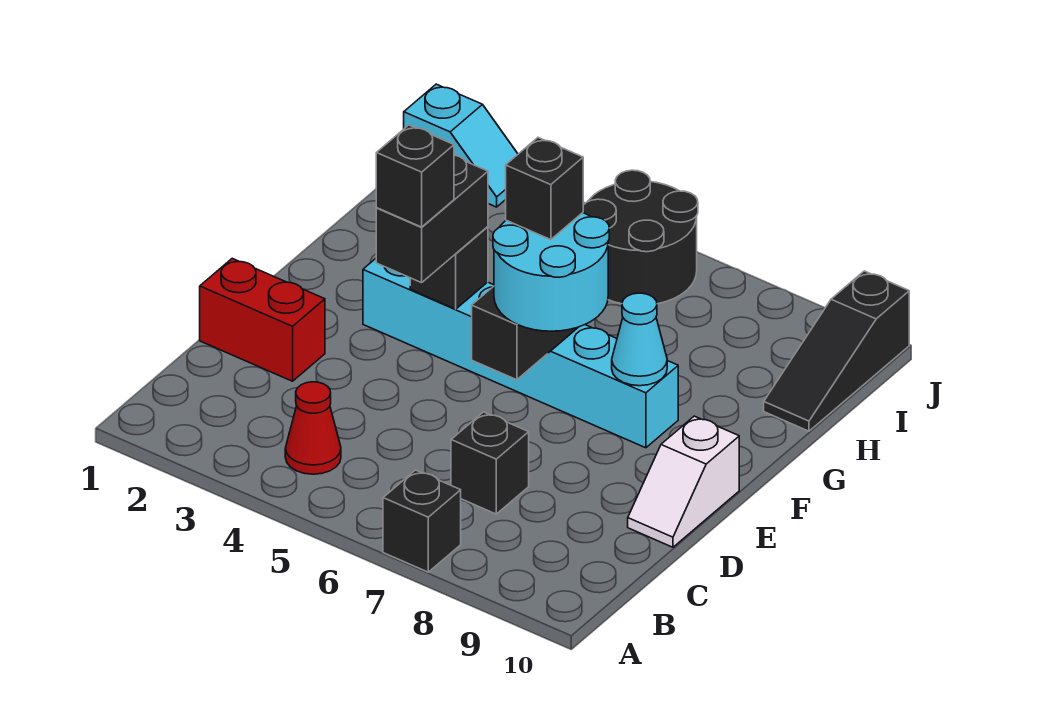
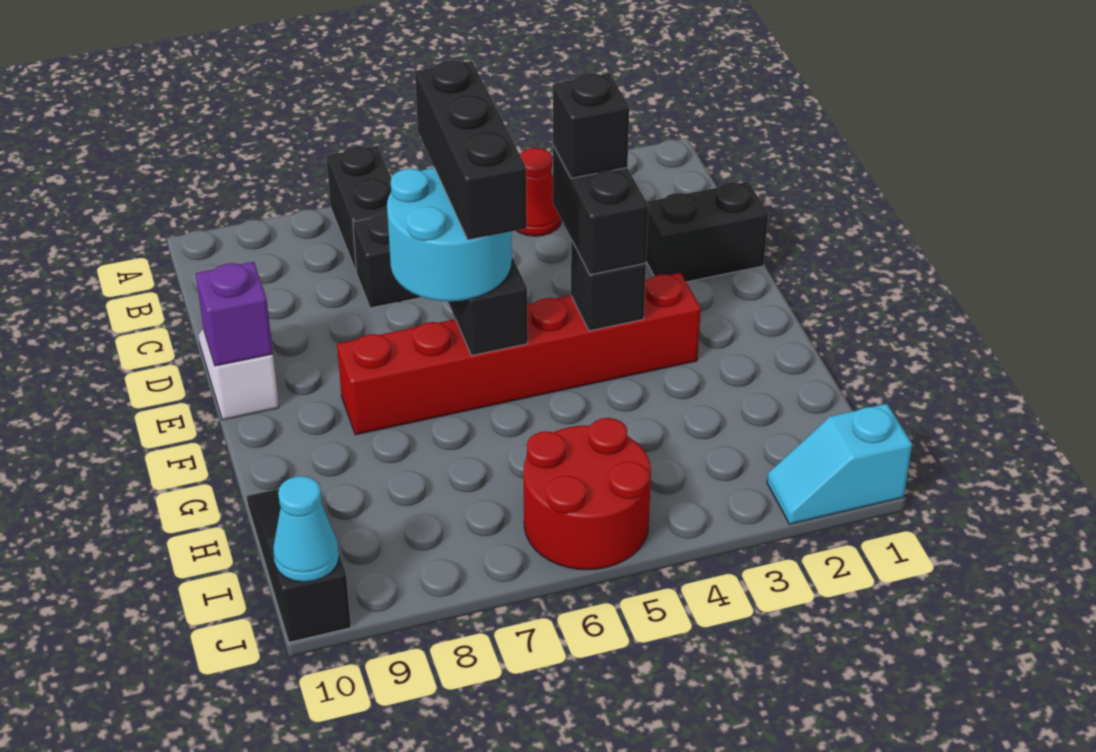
black 1x1 brick [383,470,461,572] -> black 1x2 brick [326,146,391,273]
red 1x2 brick [200,258,325,381] -> black 1x2 brick [646,182,768,282]
none -> purple 1x1 brick [196,262,273,366]
cyan 1x6 brick [363,259,678,448] -> red 1x6 brick [337,273,701,435]
black 1x1 brick [506,138,583,240] -> black 1x3 brick [415,60,527,240]
cyan 1x1 cone [612,293,667,386] -> cyan 1x1 cone moved to [273,476,339,582]
black 2x2 round brick [583,170,698,304] -> red 2x2 round brick [524,418,651,570]

